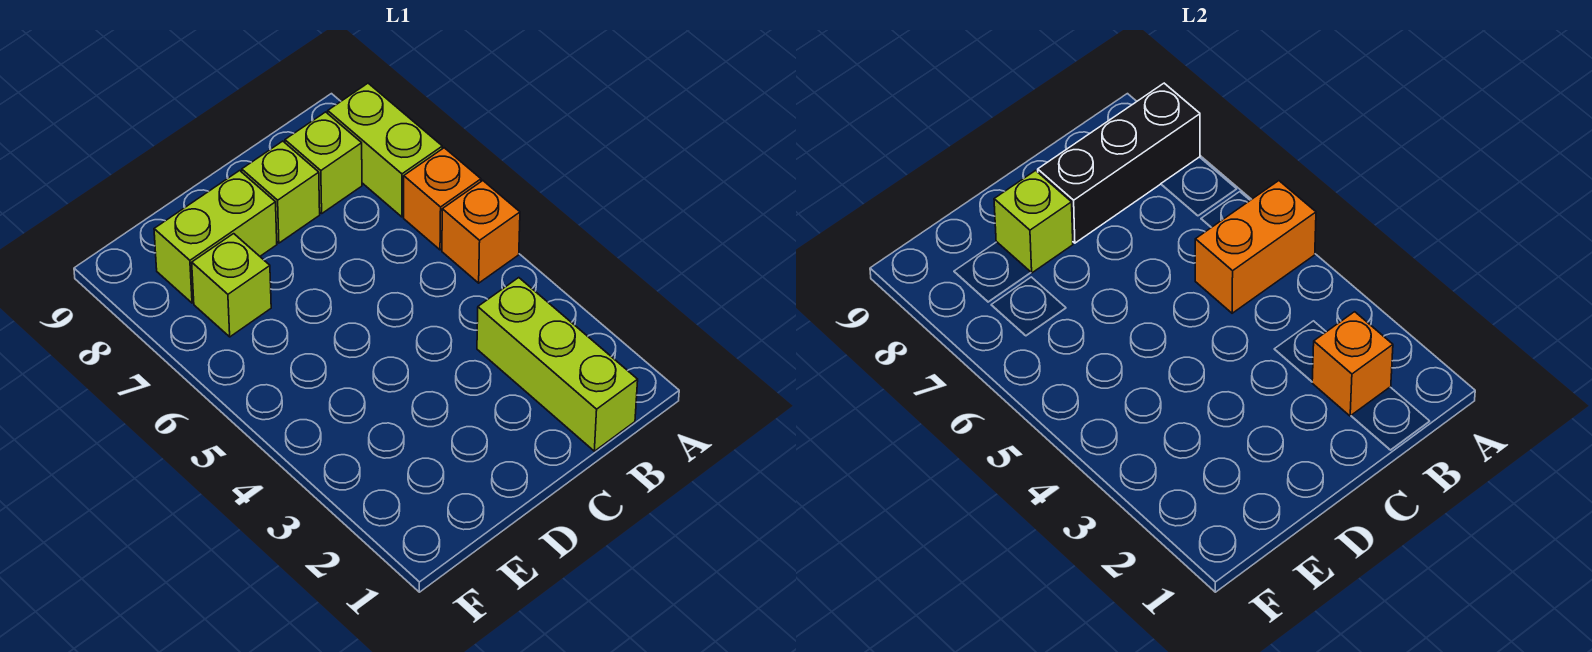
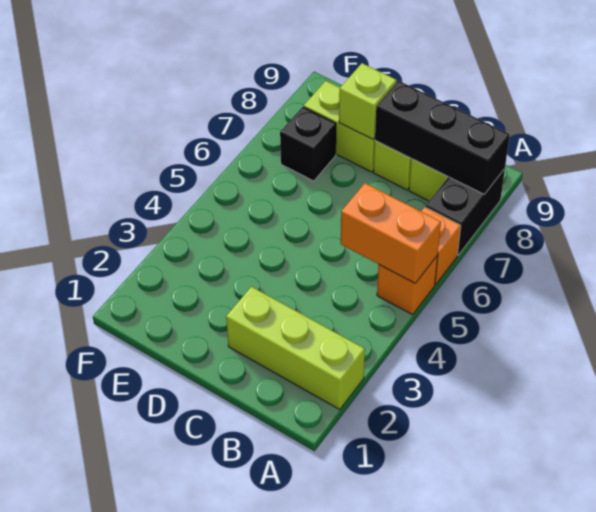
lime 1x2 brick [328,83,442,217] -> black 1x2 brick [426,169,505,255]
lime 1x3 brick [477,278,638,451] -> lime 1x3 brick turned to [226,287,365,410]
orange 1x1 brick [1312,312,1393,416] -> none
lime 1x1 brick [192,234,271,337] -> black 1x1 brick [280,107,336,181]

